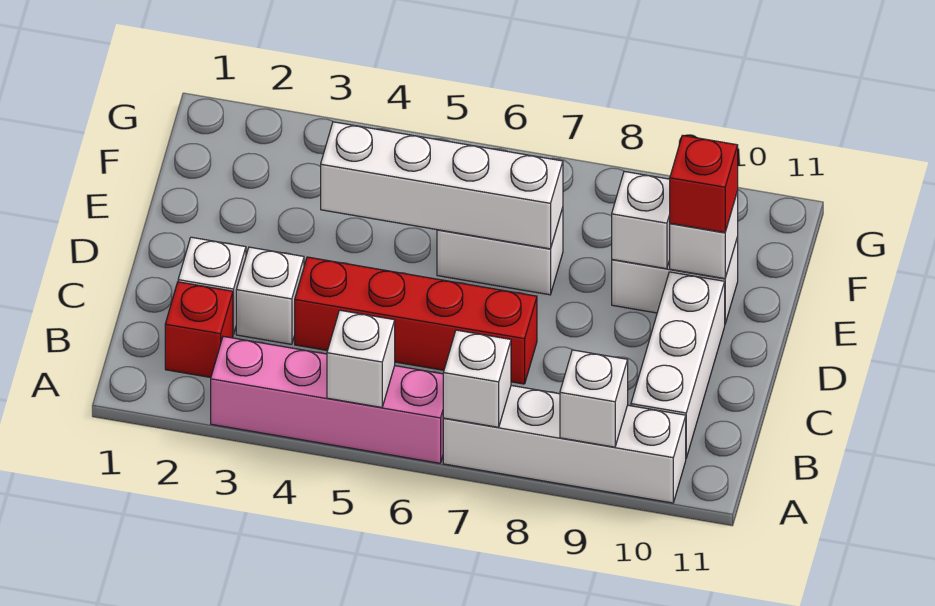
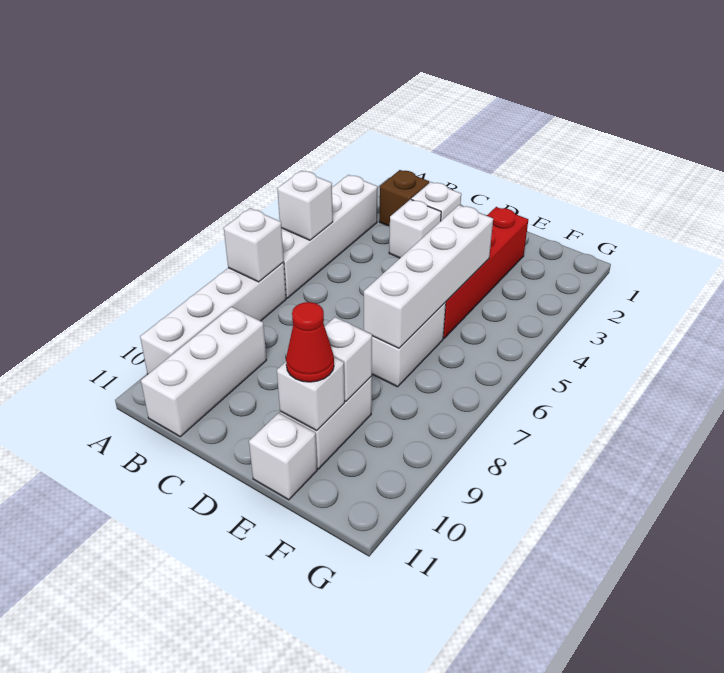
pink 1x4 brick [211,336,444,463] -> white 1x4 brick [282,175,377,298]
white 1x1 brick [560,350,628,447] -> white 1x1 brick moved to [249,413,317,500]
red 1x1 brick [165,282,233,377] -> brown 1x1 brick [379,170,429,226]
white 1x3 brick [631,272,725,458] -> white 1x3 brick turned to [141,307,266,437]
red 1x4 brick [295,257,537,384] -> red 1x4 brick moved to [443,207,528,338]
red 1x1 brick [670,135,738,233] -> red 1x1 cone [286,302,334,382]

